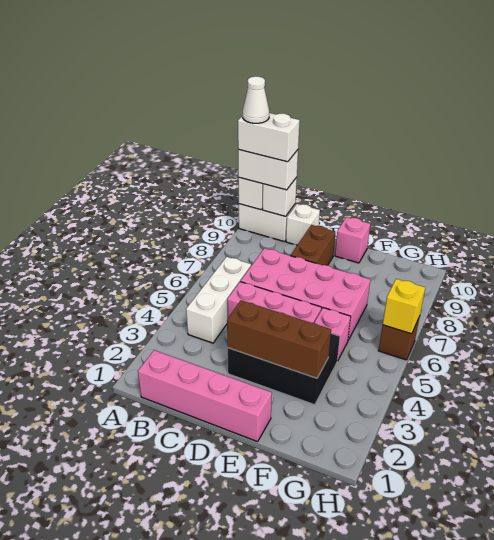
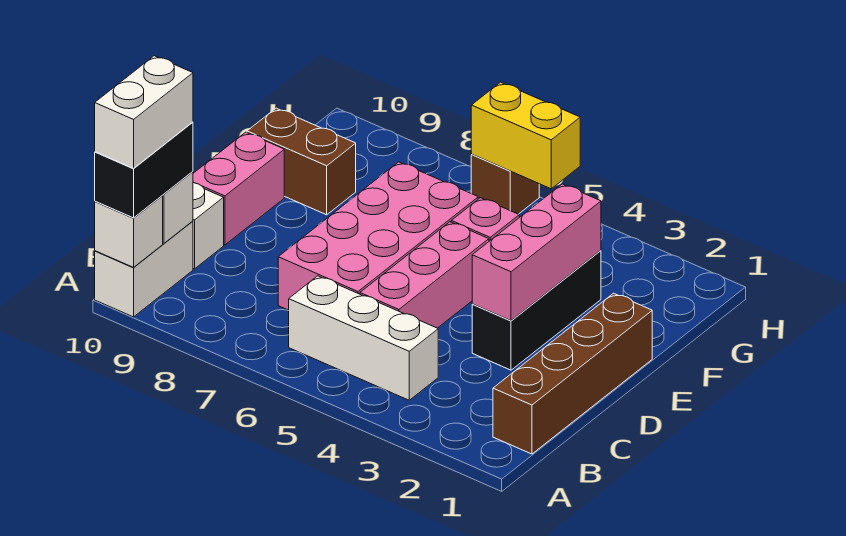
white 1x2 brick [238,150,298,190] -> black 1x2 brick [95,122,193,218]
white 1x1 cone [243,76,269,123] -> none
pink 1x4 brick [138,350,272,442] -> brown 1x4 brick [493,293,652,454]
black 2x3 brick [228,333,340,405] -> black 1x3 brick [472,250,601,370]
brown 1x3 brick [227,300,331,378] -> pink 1x3 brick [472,184,601,321]
brown 1x2 brick [291,225,335,265] -> brown 1x2 brick moved to [247,108,356,215]
pink 1x1 brick [335,217,370,263] -> pink 1x2 brick [193,132,284,245]
yellow 1x1 brick [383,279,425,334] -> yellow 1x2 brick [471,82,580,189]

